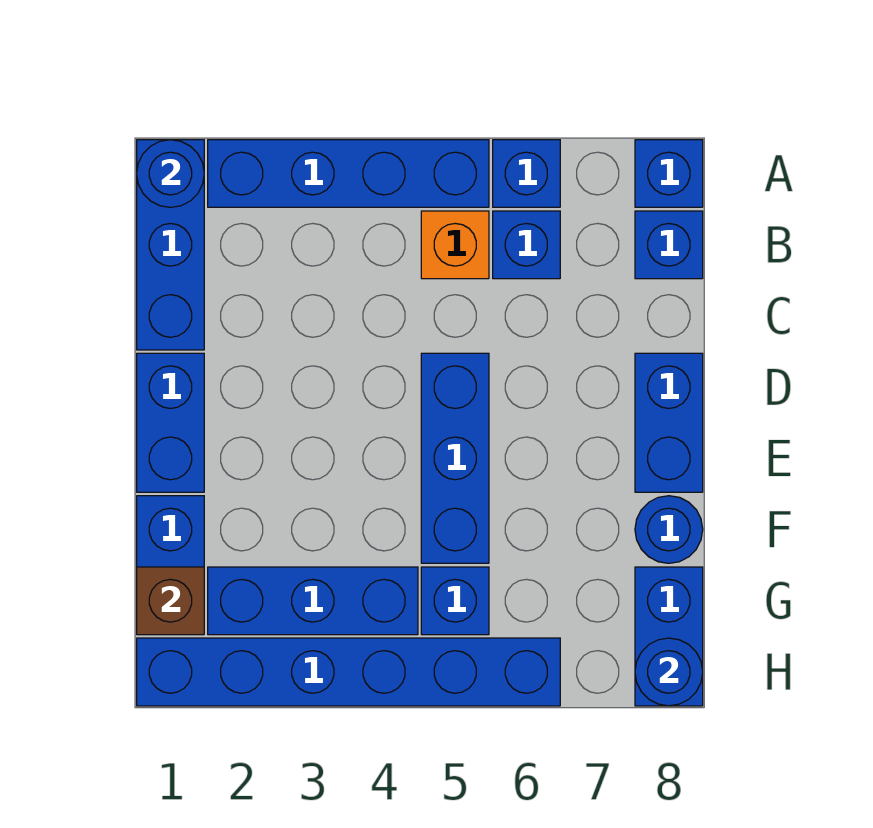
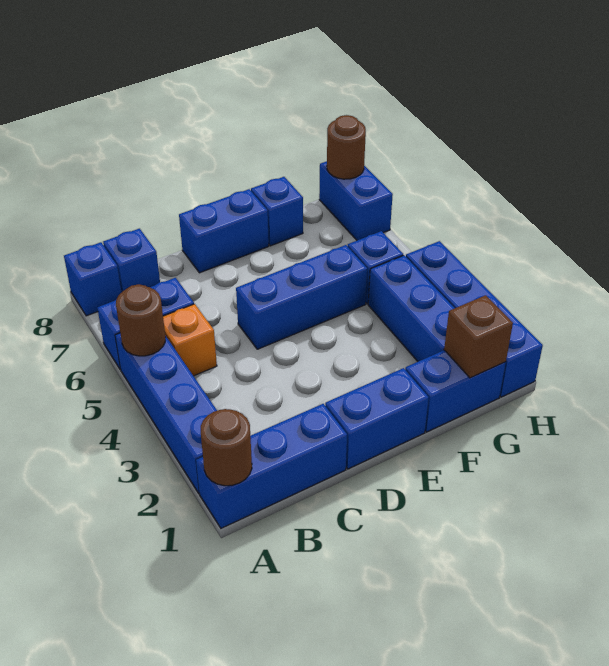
blue 1x1 round brick [137,140,204,207] -> brown 1x1 round brick [201,409,252,486]
none -> brown 1x1 round brick [116,284,165,356]
blue 1x1 round brick [635,496,703,563] -> blue 1x1 brick [251,177,303,246]
blue 1x2 brick [635,567,703,706] -> blue 1x2 brick turned to [319,161,393,240]
blue 1x6 brick [137,638,560,706] -> blue 1x4 brick [406,241,543,397]
blue 1x1 round brick [635,638,703,706] -> brown 1x1 round brick [327,115,366,179]

